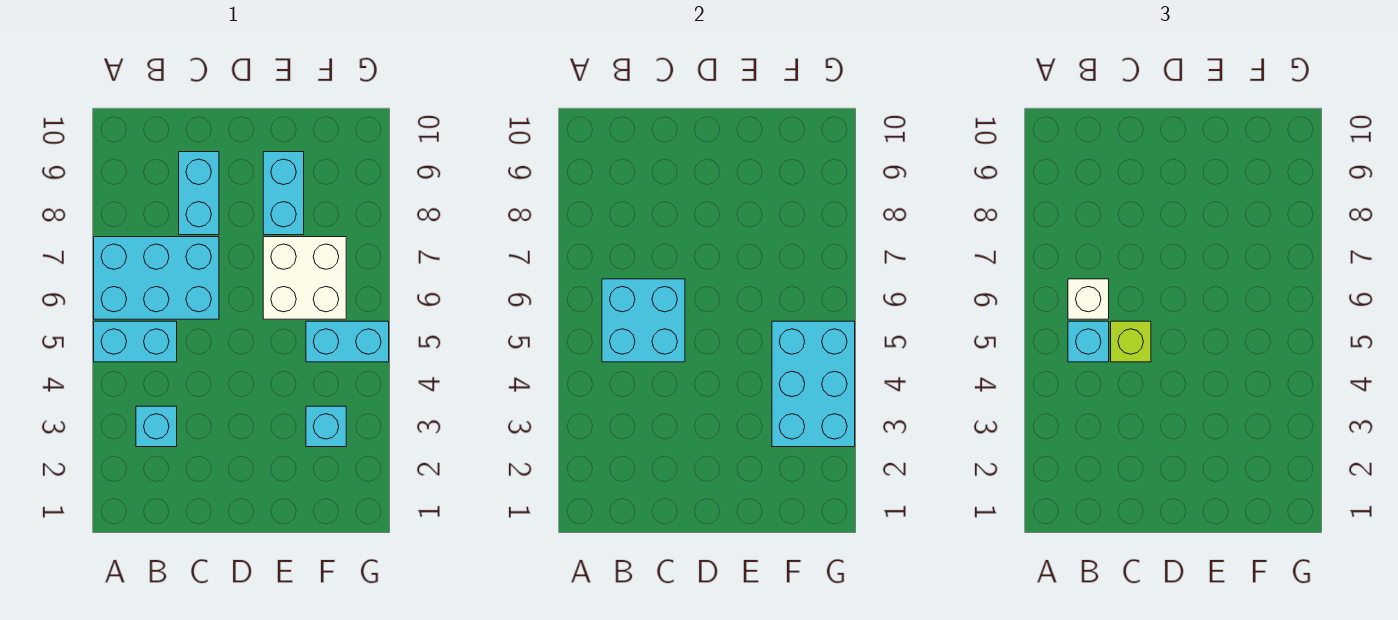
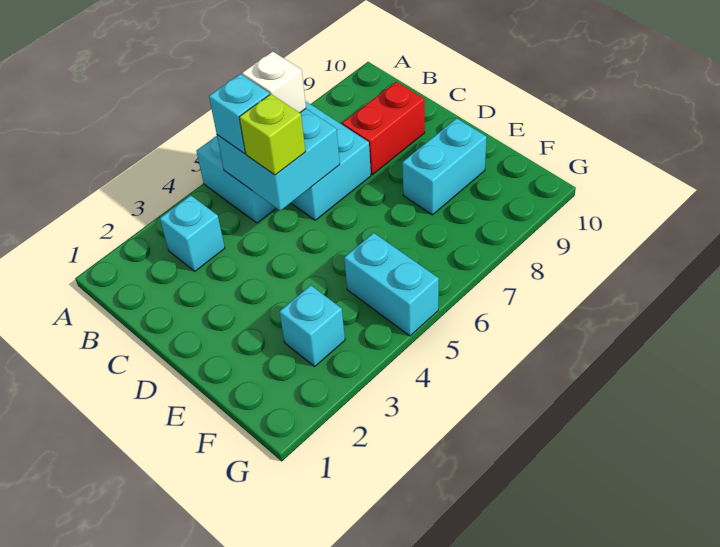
cyan 1x2 brick [179,152,219,235] -> red 1x2 brick [342,82,425,175]
white 2x2 brick [263,237,346,319] -> none
cyan 2x3 brick [772,321,855,447] -> none

